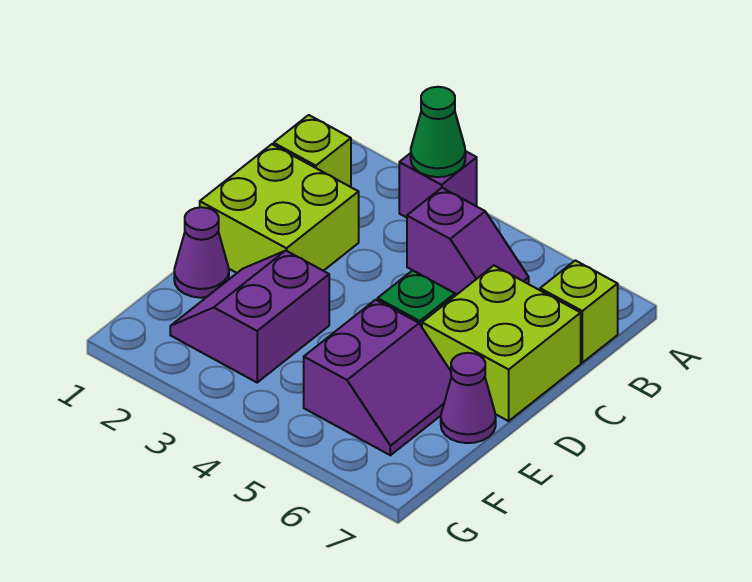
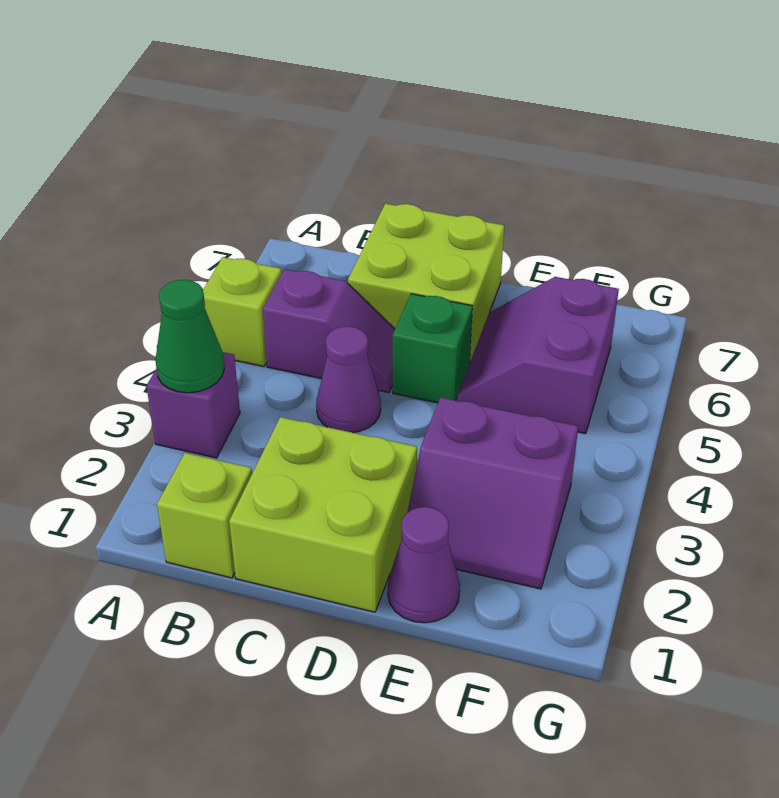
purple 1x2 slope [407,188,529,294] -> purple 1x2 slope turned to [263,269,395,393]
lime 1x1 brick [540,260,618,363] -> lime 1x1 brick moved to [203,257,281,367]
purple 2x2 slope [304,300,452,455] -> purple 2x2 slope turned to [457,277,619,434]
purple 1x1 cone [441,353,496,443] -> purple 1x1 cone moved to [316,326,381,433]

